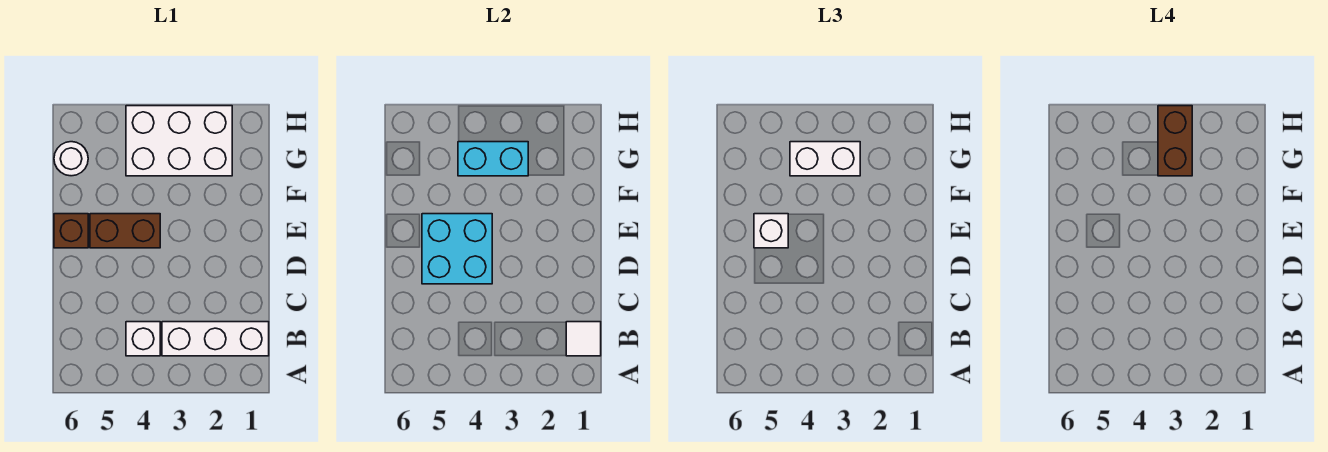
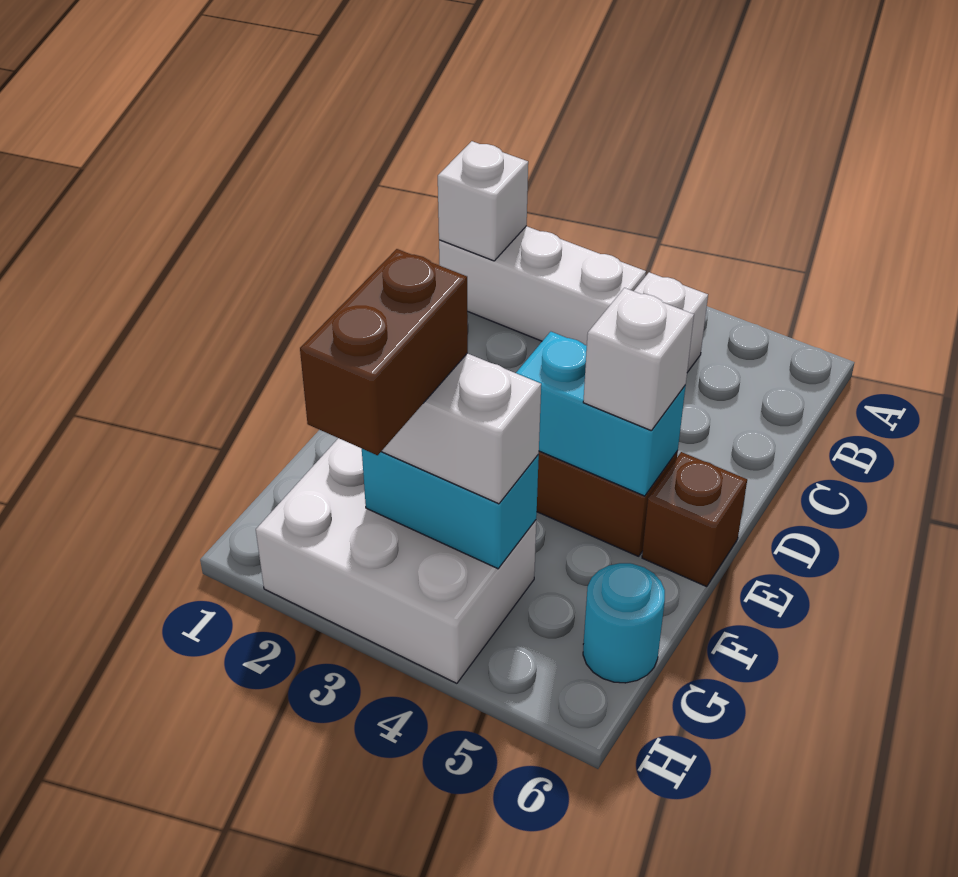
white 1x1 tile [566,322,601,356] -> white 1x1 brick [438,141,528,261]
cyan 2x2 brick [422,214,492,284] -> cyan 1x2 brick [516,332,686,496]
white 1x1 round brick [54,142,88,176] -> cyan 1x1 round brick [583,563,665,683]

